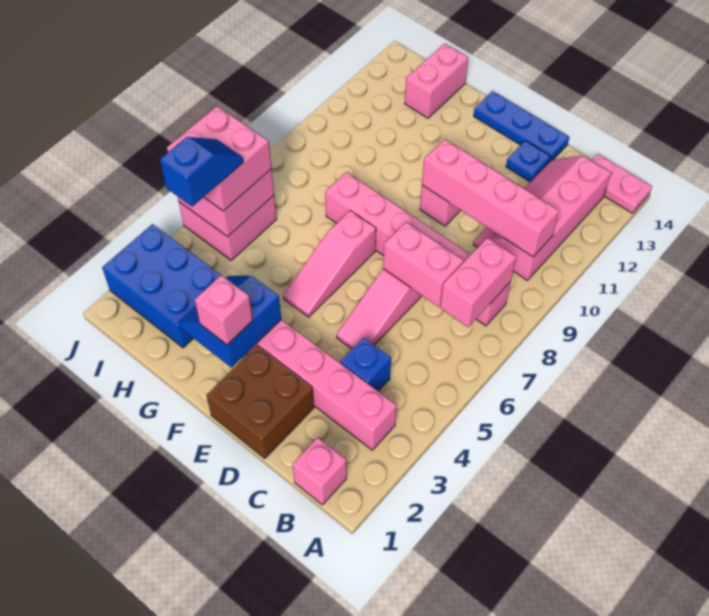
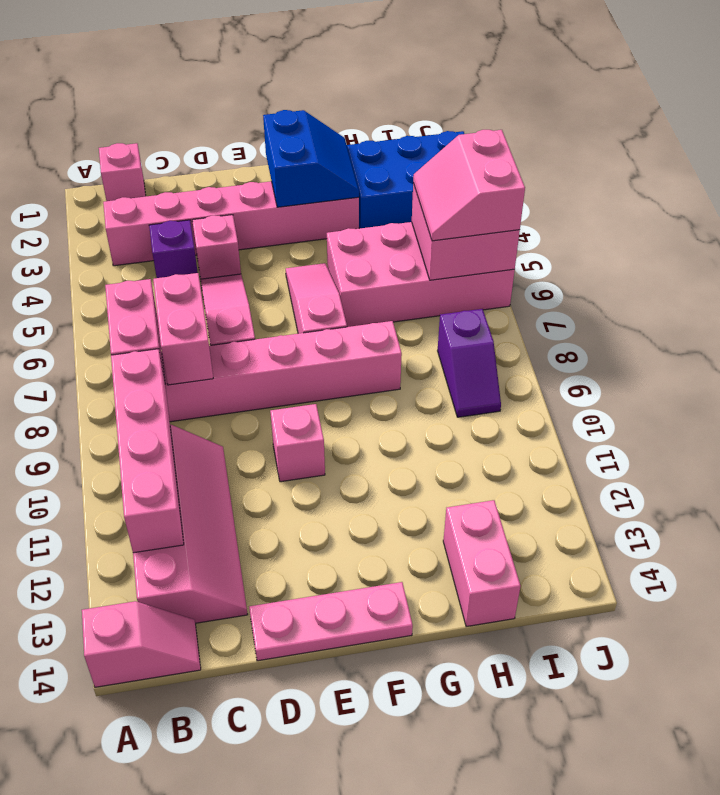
pink 1x2 plate [592,154,652,213] -> pink 1x2 slope [82,601,201,687]
pink 1x4 brick [422,139,559,257] -> pink 1x4 brick turned to [111,349,184,553]
blue 1x1 brick [340,338,391,391] -> purple 1x1 brick [149,220,198,278]
pink 1x2 brick [383,222,463,307] -> pink 1x2 brick turned to [153,273,213,385]
brown 2x2 brick [206,345,314,458] -> none
blue 1x1 plate [506,141,551,182] -> none
blue 1x3 plate [474,91,569,161] -> pink 1x3 plate [249,582,413,661]
pink 1x1 brick [195,275,253,345] -> pink 1x1 brick moved to [192,215,241,279]
blue 1x2 slope [160,137,243,207] -> none
pink 2x2 brick [179,195,277,260] -> pink 2x4 brick [327,222,515,327]
pink 2x2 brick [167,106,271,211] -> pink 2x2 slope [413,130,525,241]
none -> purple 1x2 slope [438,309,501,417]

